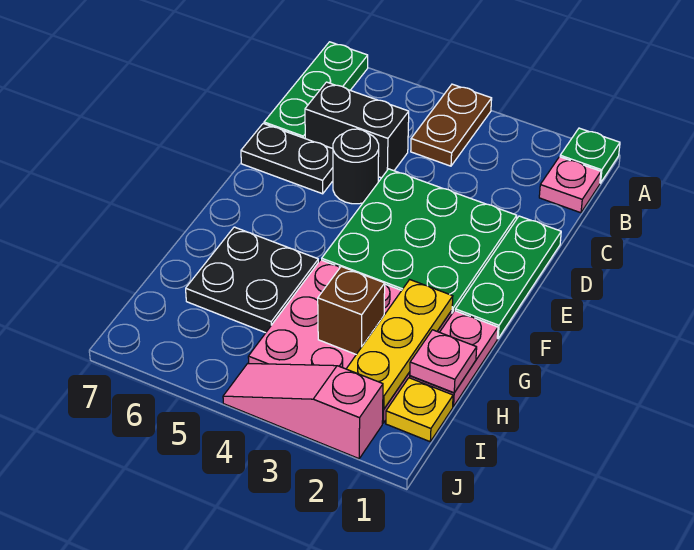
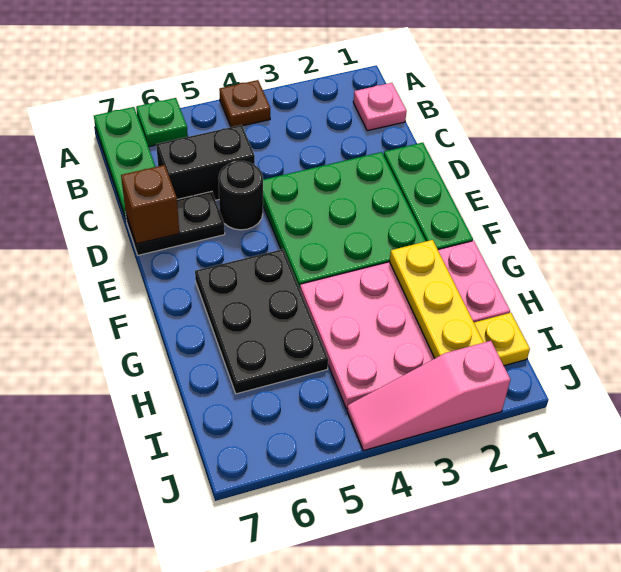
green 1x1 plate [560,128,620,183] -> green 1x1 plate moved to [136,98,188,147]
brown 1x2 plate [411,84,492,166] -> brown 1x1 plate [219,80,270,127]
black 2x2 plate [186,227,318,333] -> black 2x3 plate [195,249,328,394]
pink 1x1 plate [410,330,477,393] -> none
brown 1x1 brick [318,267,385,354] -> brown 1x1 brick moved to [121,165,179,244]

